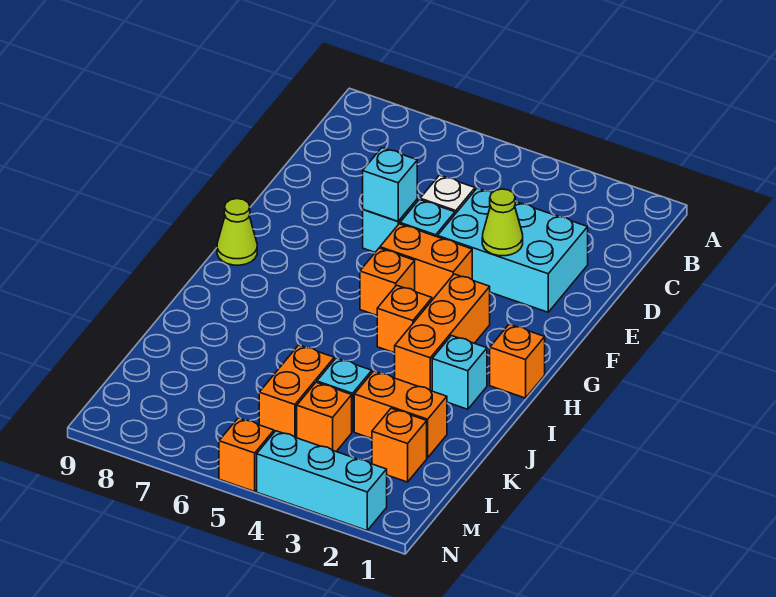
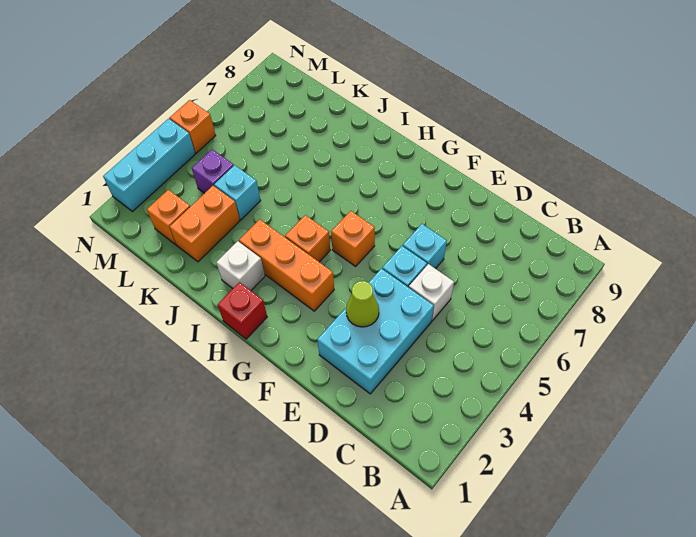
cyan 1x1 brick [363,148,417,221] -> none
orange 1x2 brick [380,224,472,300] -> none
lime 1x1 cone [217,199,257,265] -> none
orange 1x1 brick [490,324,545,398] -> red 1x1 brick [218,282,267,339]
cyan 1x1 brick [432,336,487,409] -> white 1x1 brick [216,241,265,290]
orange 1x2 brick [259,345,334,438] -> none
orange 1x1 brick [297,382,352,451] -> purple 1x1 brick [192,149,234,193]

